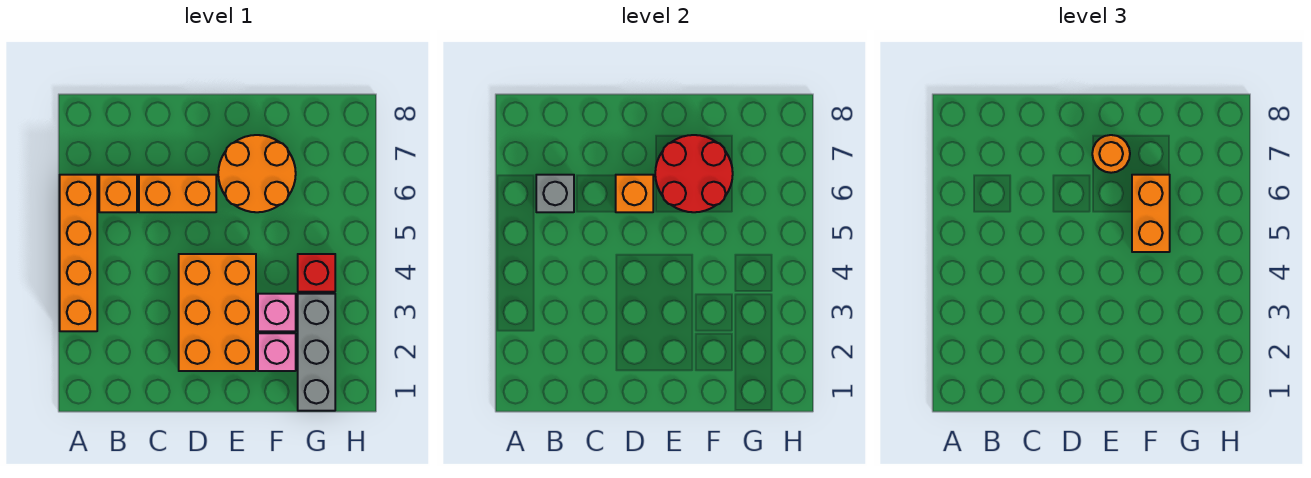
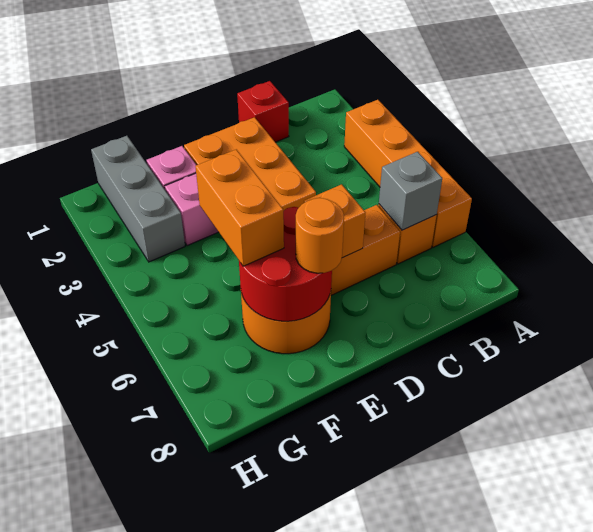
red 1x1 brick [298,254,335,292] -> red 1x1 brick moved to [237,81,289,142]

